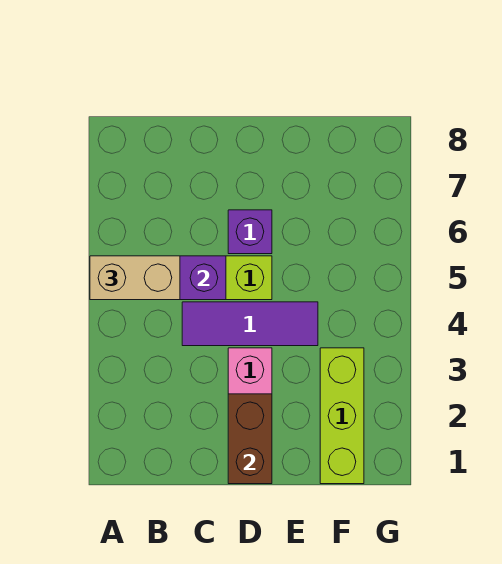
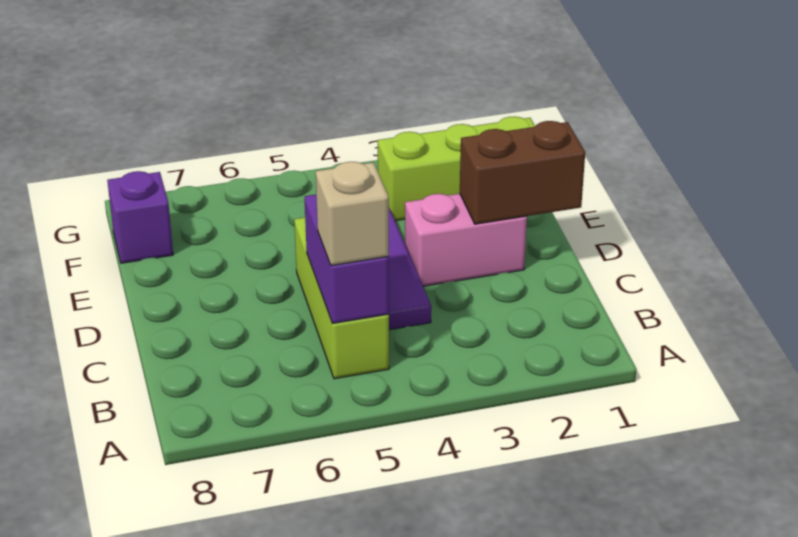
tan 1x2 brick [90,256,180,300] -> tan 1x1 brick [316,162,389,265]
purple 1x1 brick [228,210,272,254] -> purple 1x1 brick moved to [107,171,173,263]

